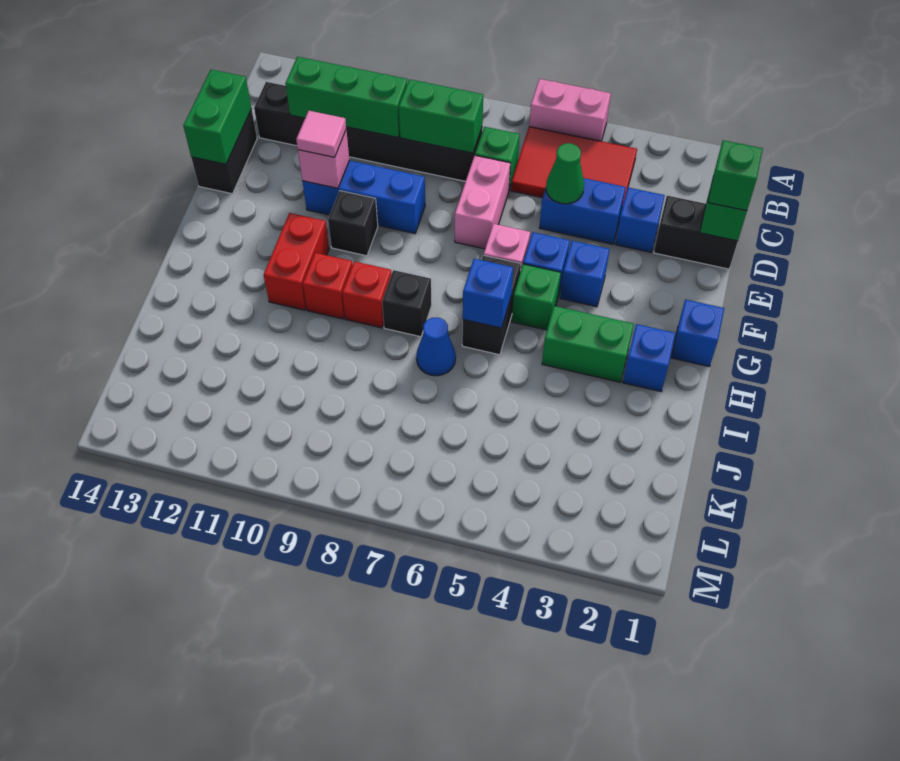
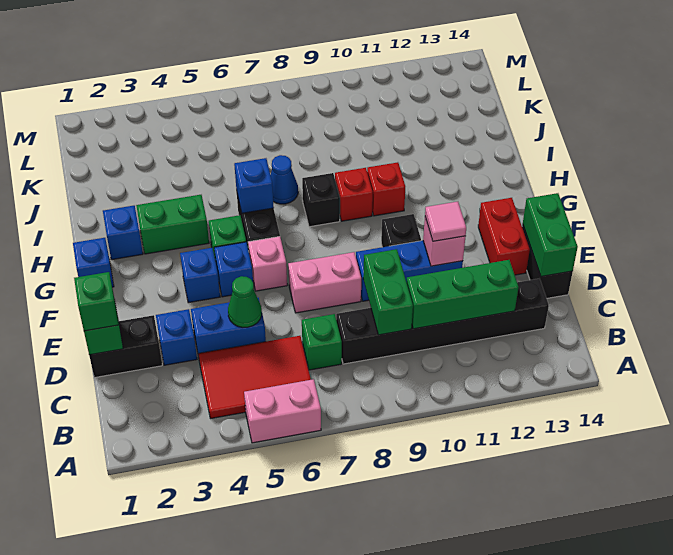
green 1x2 brick [399,79,483,153] -> green 1x2 brick turned to [363,249,413,335]
pink 1x2 brick [455,156,510,249] -> pink 1x2 brick turned to [288,252,361,313]
red 1x2 brick [264,213,329,310] -> red 1x2 brick moved to [478,198,530,275]

